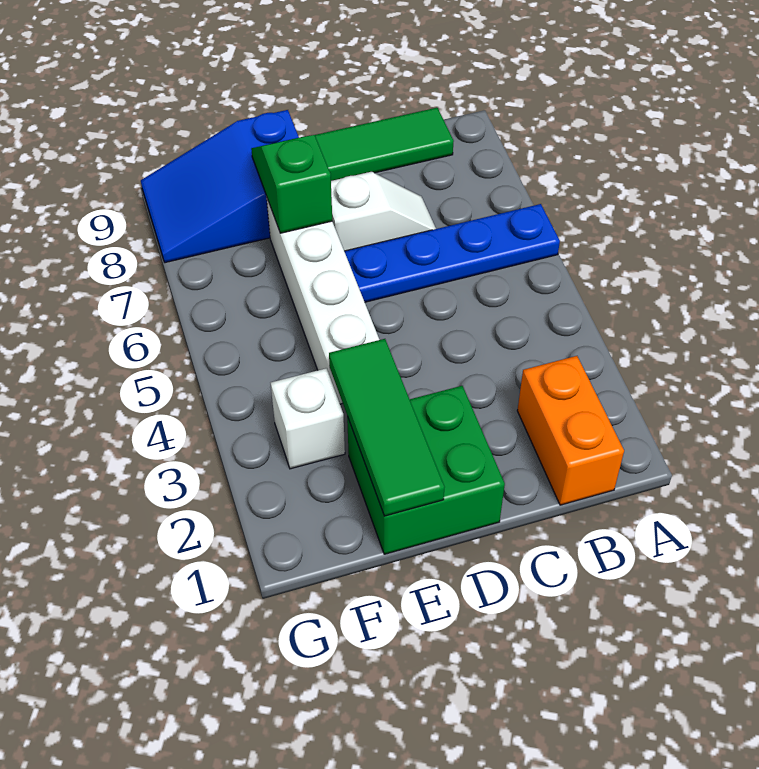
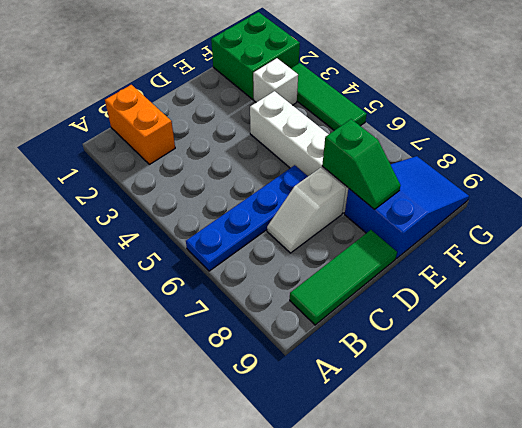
green 2x2 brick [347,386,505,554] -> green 2x2 brick moved to [211,12,300,99]
green 1x3 tile [329,339,445,516] -> green 1x3 tile moved to [291,63,367,130]

